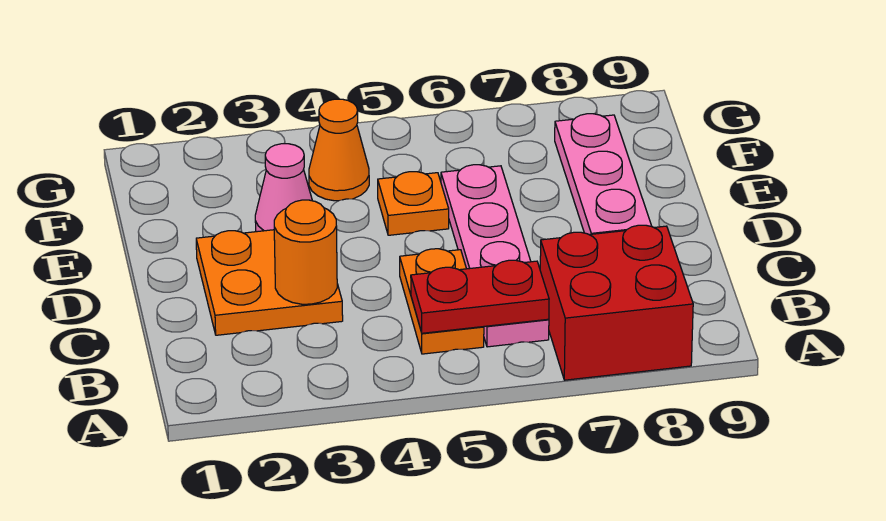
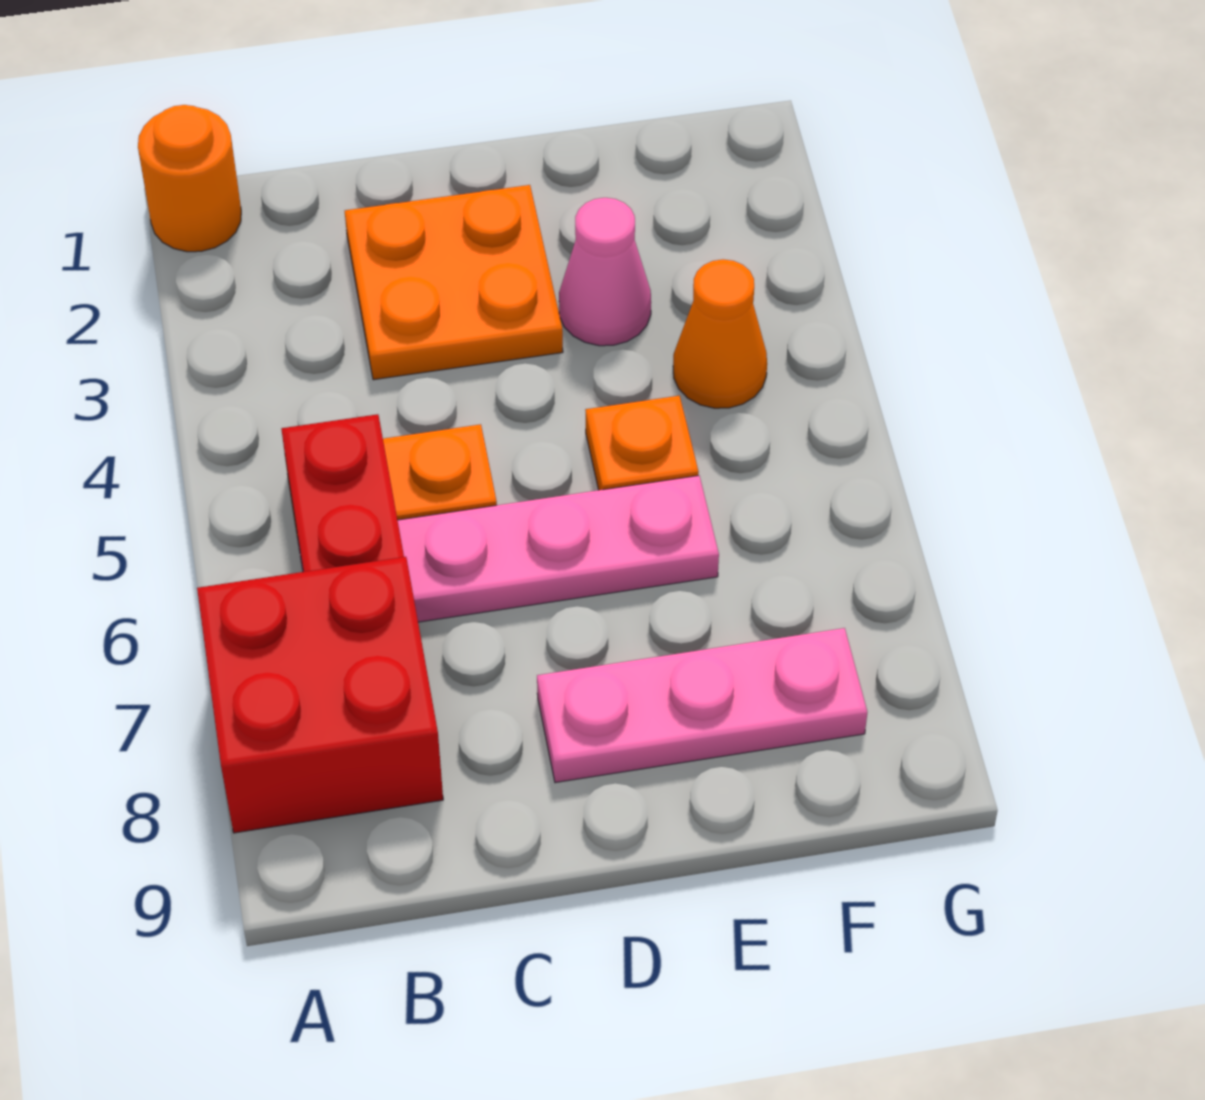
orange 1x1 round brick [274,200,337,304] -> orange 1x1 round brick moved to [138,105,241,252]

